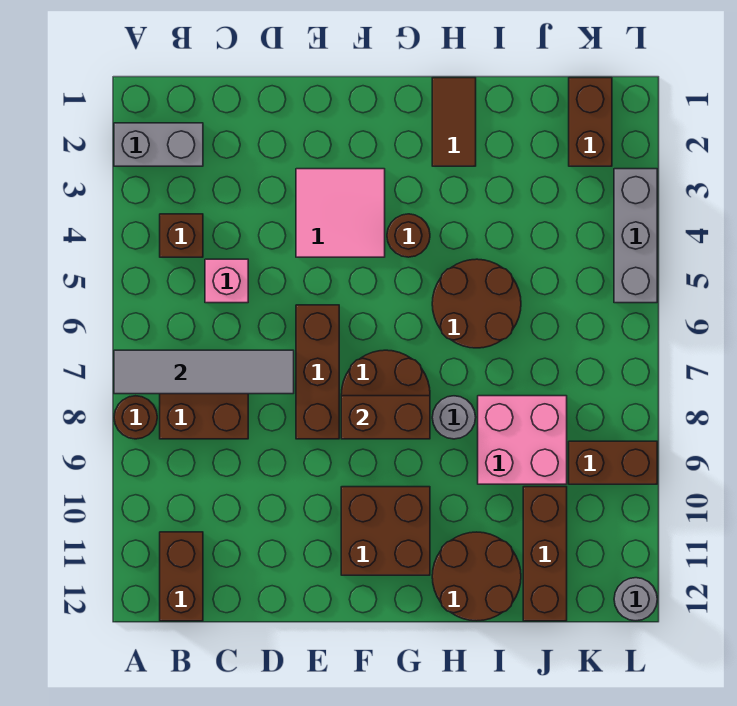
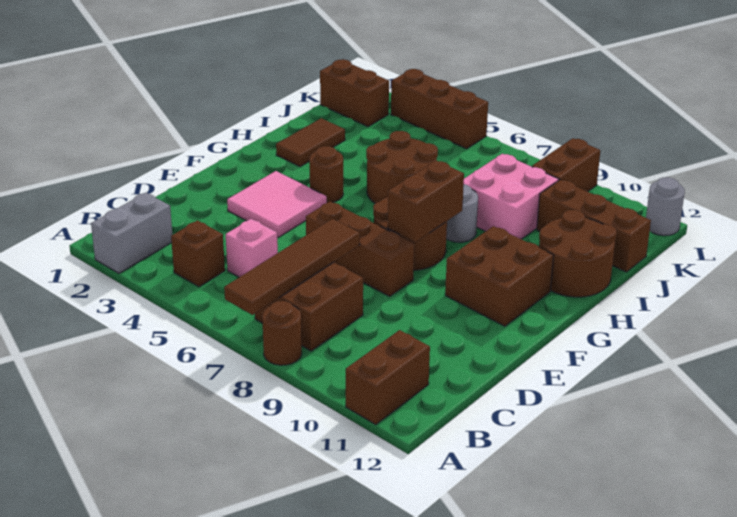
grey 1x4 tile [114,350,294,394] -> brown 1x4 tile [224,219,360,315]
brown 1x2 brick [160,532,203,621] -> brown 1x2 brick turned to [346,330,430,425]
brown 1x2 tile [432,78,476,166] -> brown 1x2 tile turned to [276,118,345,167]
grey 1x3 brick [614,169,657,303] -> brown 1x3 brick [391,69,488,149]

